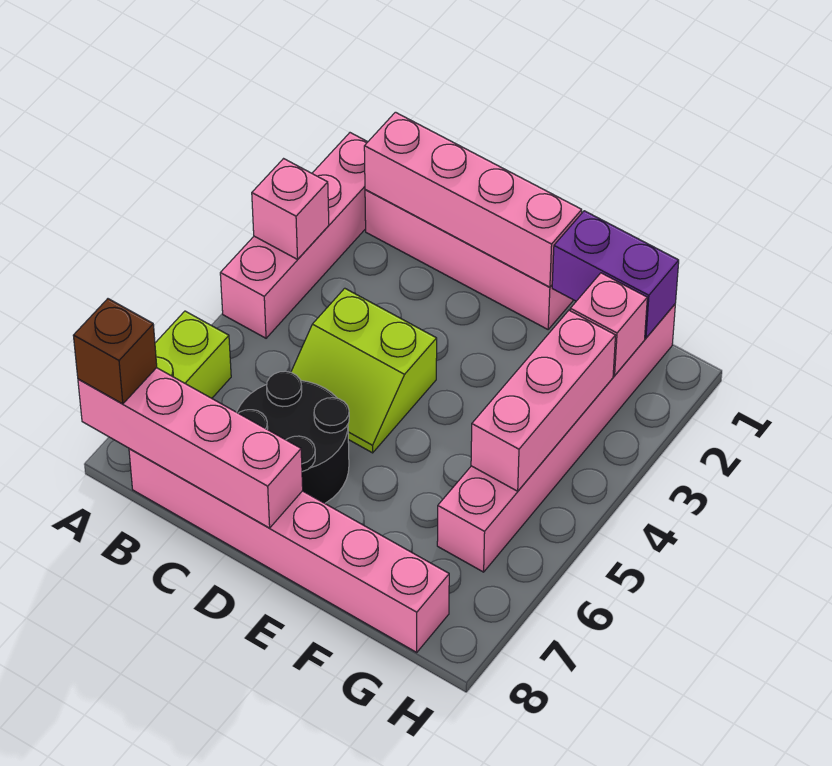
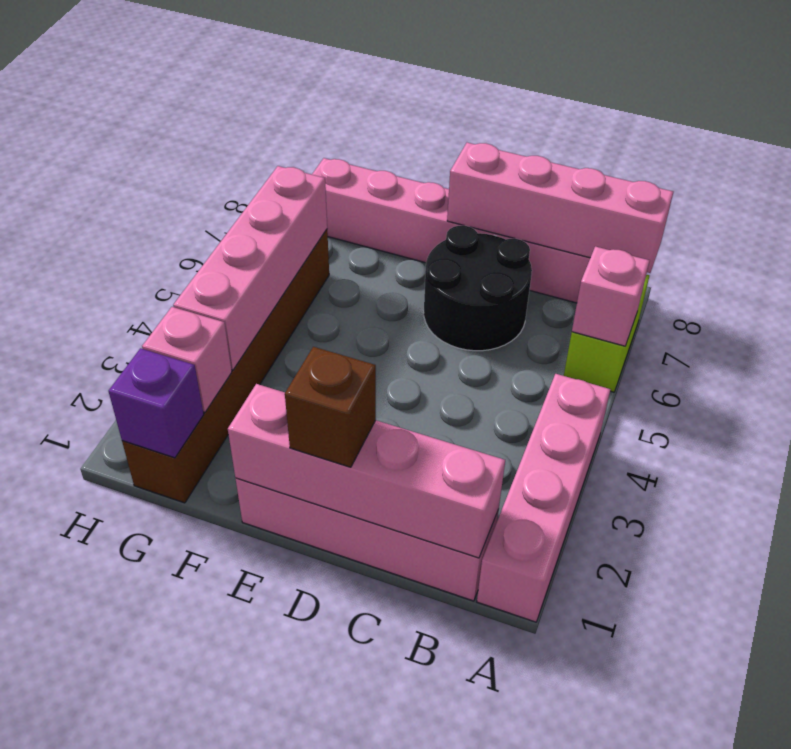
pink 1x1 brick [252,159,329,259] -> pink 1x1 brick moved to [572,246,650,346]
brown 1x1 brick [73,299,157,404] -> brown 1x1 brick moved to [285,347,376,467]
lime 2x2 slope [291,288,437,453] -> none
purple 1x2 brick [552,211,679,338] -> purple 1x1 brick [109,348,204,458]
pink 1x6 brick [437,304,675,572] -> brown 1x6 brick [122,230,329,503]
pink 1x3 brick [471,310,616,491] -> pink 1x4 brick [173,166,327,370]

